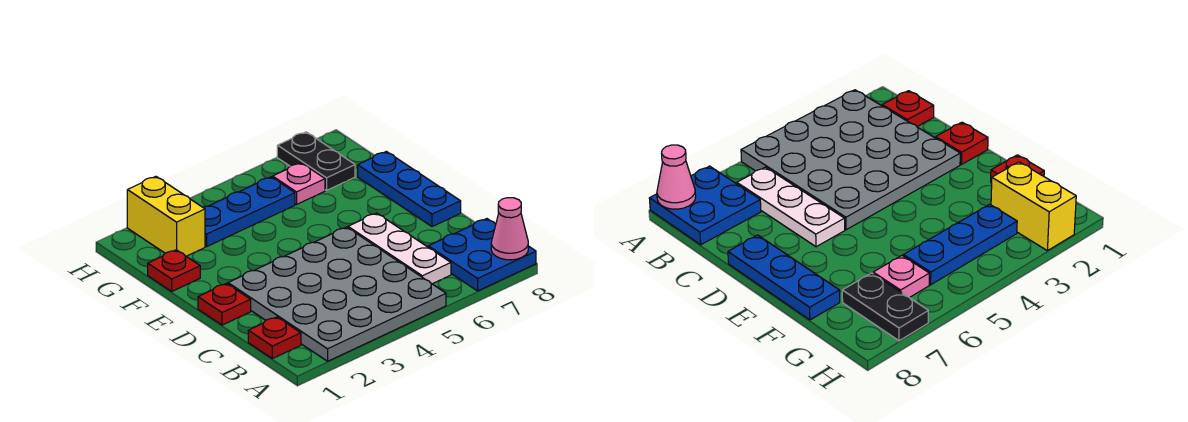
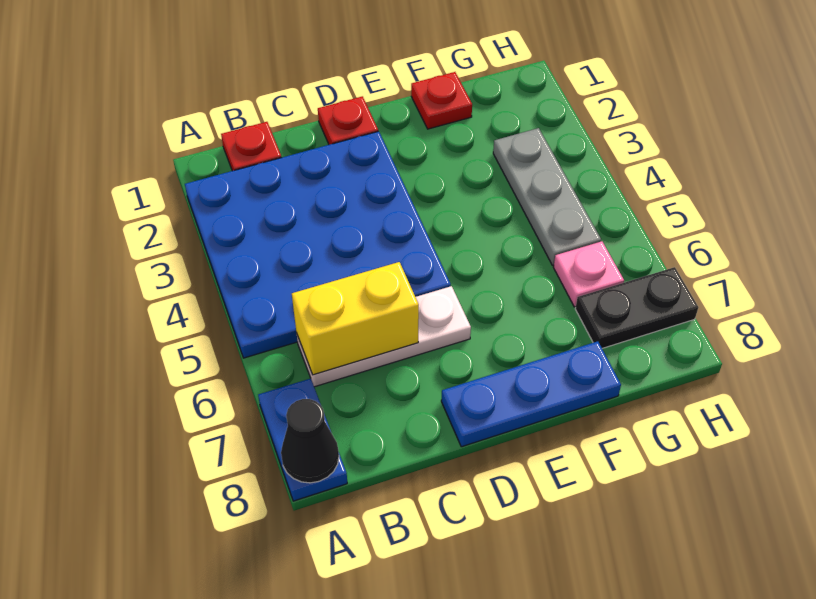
grey 4x4 plate [228,227,446,361] -> blue 4x4 plate [185,131,451,358]
blue 2x2 plate [428,219,536,291] -> blue 1x2 plate [258,378,347,501]
pink 1x1 cone [491,198,528,260] -> black 1x1 cone [281,399,339,483]
yellow 1x2 brick [127,176,205,256] -> yellow 1x2 brick moved to [292,262,419,375]
blue 1x3 plate [203,177,295,247] -> grey 1x3 plate [493,128,601,265]

